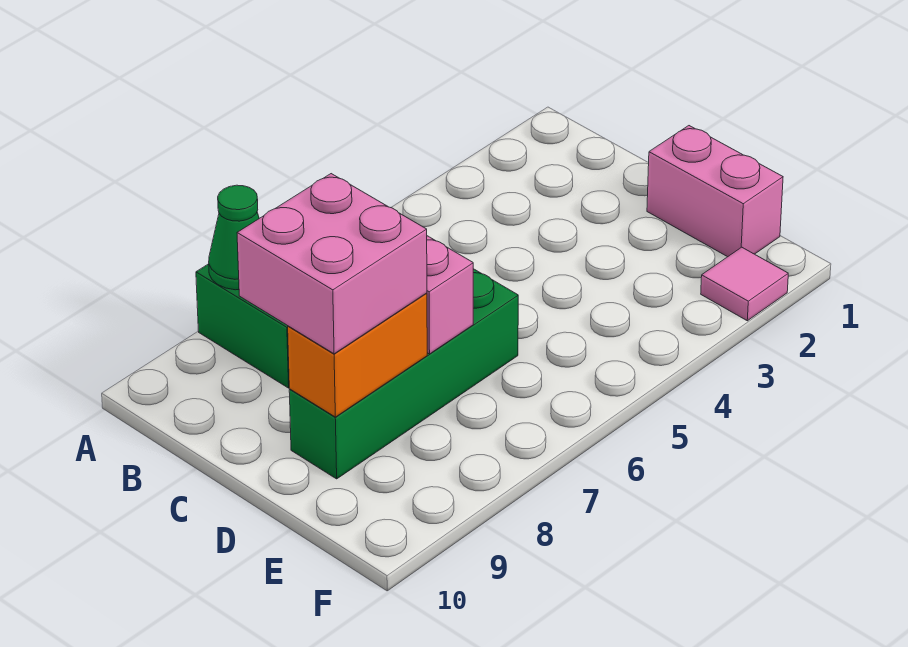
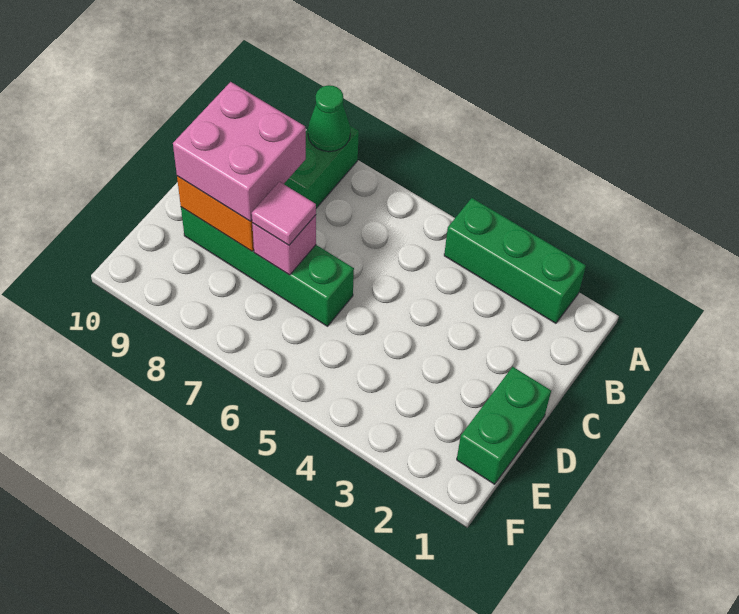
none -> green 1x3 brick [444,198,586,323]
pink 1x2 brick [647,126,783,257] -> green 1x2 brick [457,367,551,484]
pink 1x1 tile [701,247,788,321] -> pink 1x1 tile moved to [252,182,316,245]

